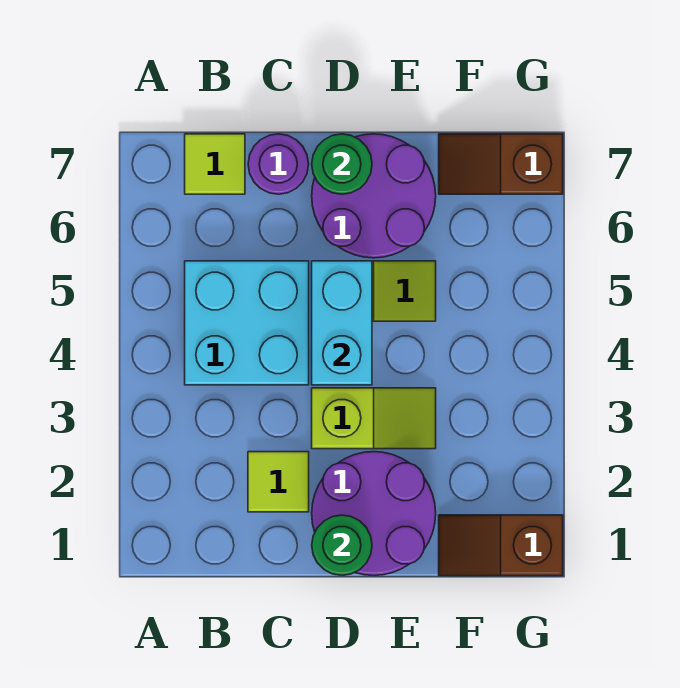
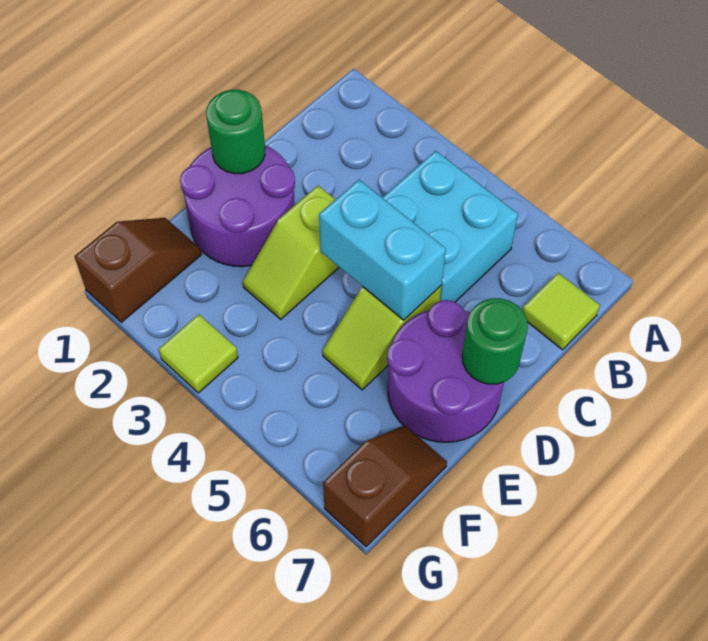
lime 1x1 tile [248,452,309,512] -> lime 1x1 tile moved to [159,314,238,393]
purple 1x1 round brick [248,134,309,194] -> none

